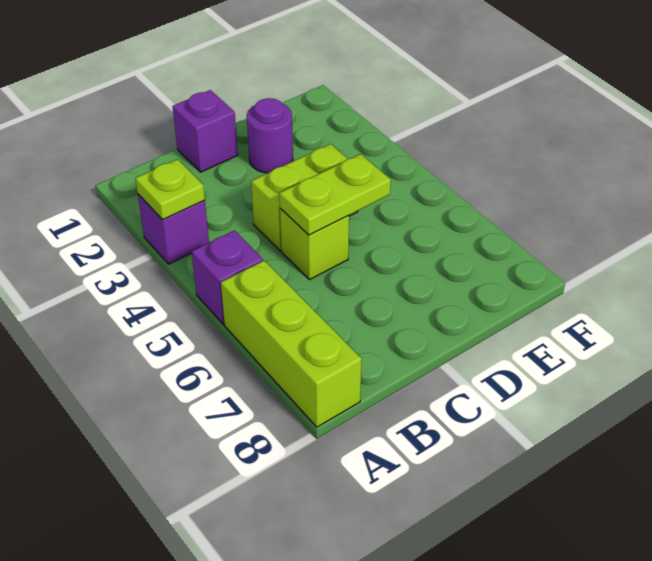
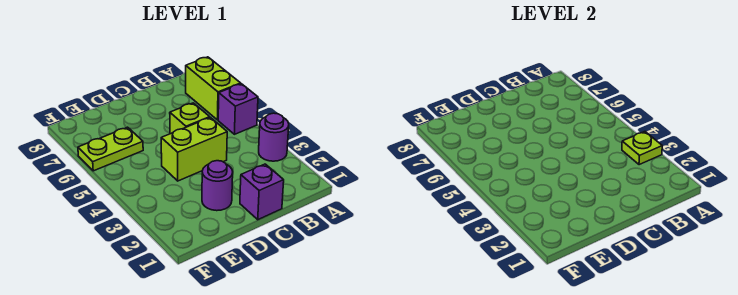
purple 1x1 brick [138,194,209,264] -> purple 1x1 round brick [259,113,289,161]
lime 1x3 brick [221,261,362,427] -> lime 1x2 brick [186,57,241,120]
lime 1x2 plate [279,154,391,235] -> lime 1x2 plate moved to [78,127,143,171]

